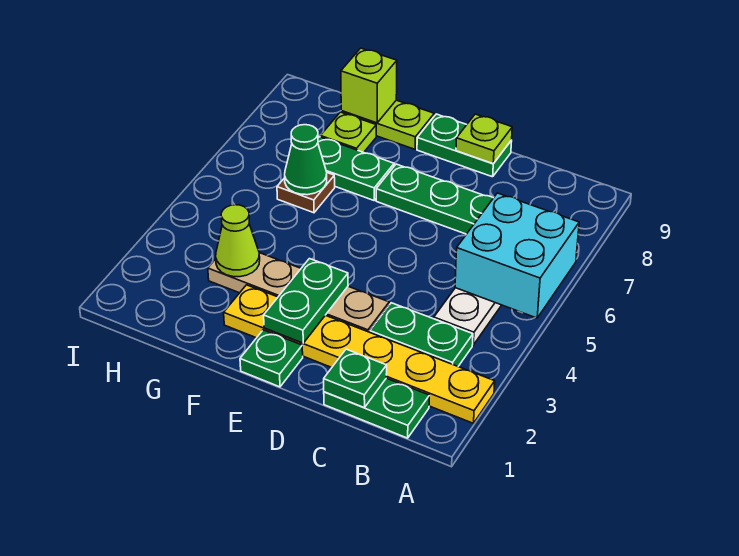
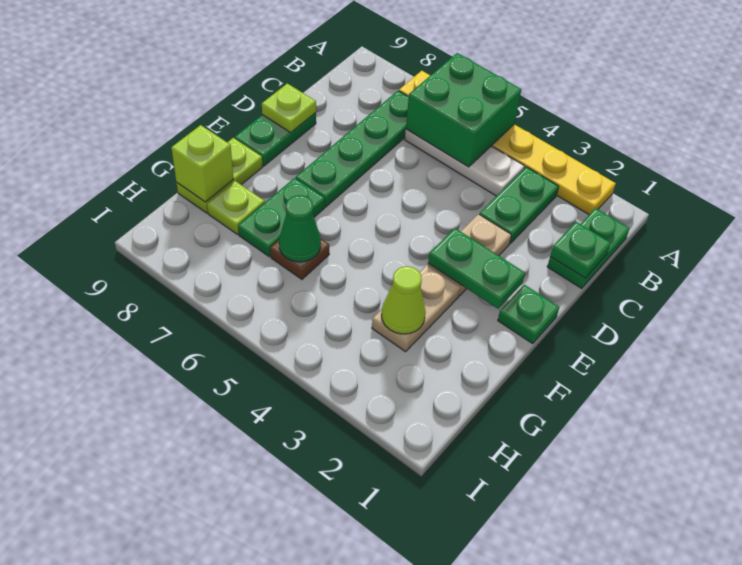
yellow 1x6 plate [224,285,495,423] -> yellow 1x6 plate turned to [399,71,616,214]
cyan 2x2 brick [455,193,579,318] -> green 2x2 brick [406,53,521,167]

